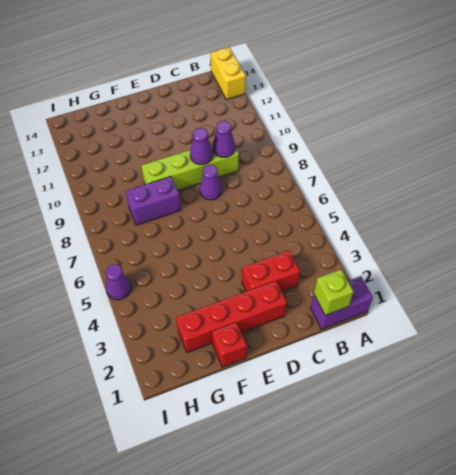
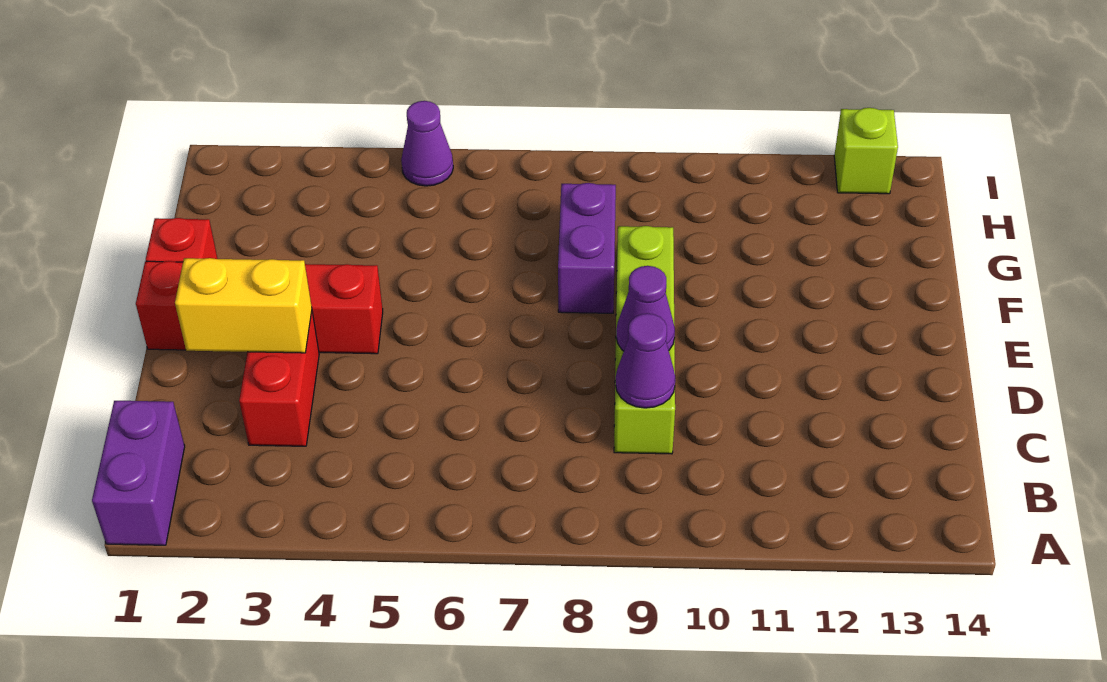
yellow 1x2 brick [210,47,246,100] -> yellow 1x2 brick moved to [175,258,312,353]
lime 1x1 brick [314,270,354,315] -> lime 1x1 brick moved to [834,108,898,194]
red 1x4 brick [176,281,287,353] -> red 1x4 brick turned to [136,261,383,354]
purple 1x1 cone [200,165,222,200] -> none

